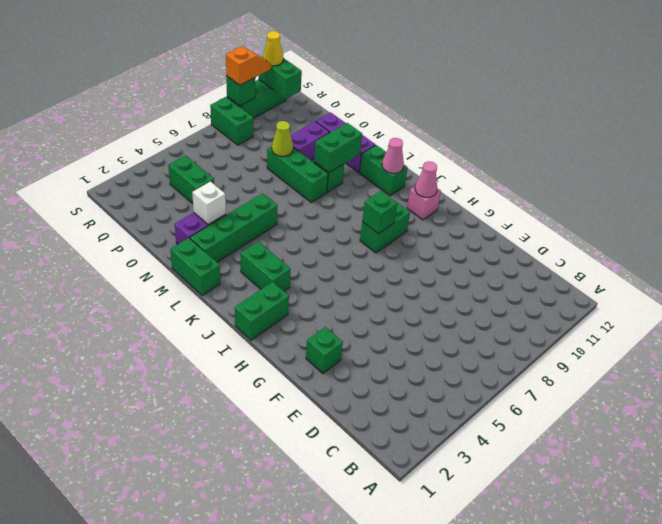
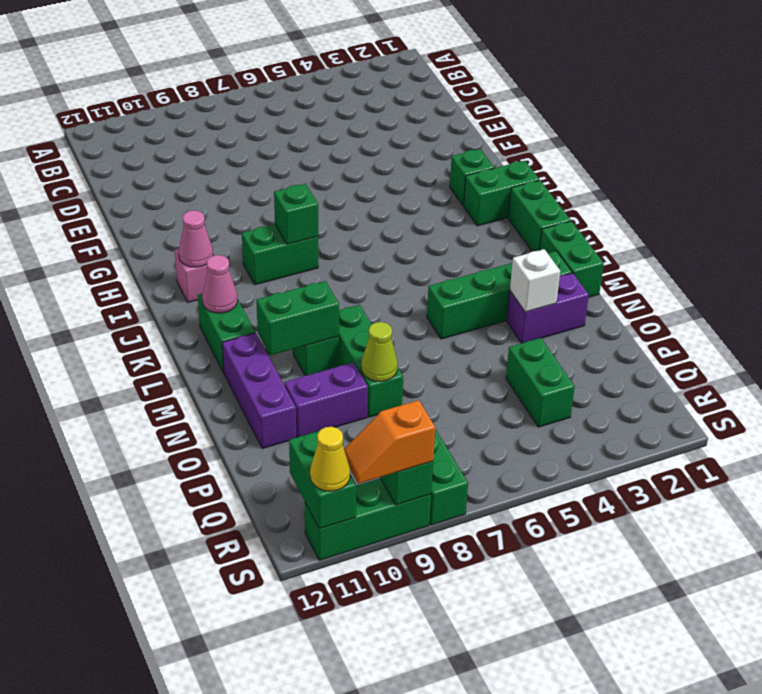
green 1x1 brick [306,327,343,373] -> green 1x1 brick moved to [450,149,494,206]
green 1x2 brick [241,241,291,291] -> green 1x2 brick moved to [508,180,571,251]

